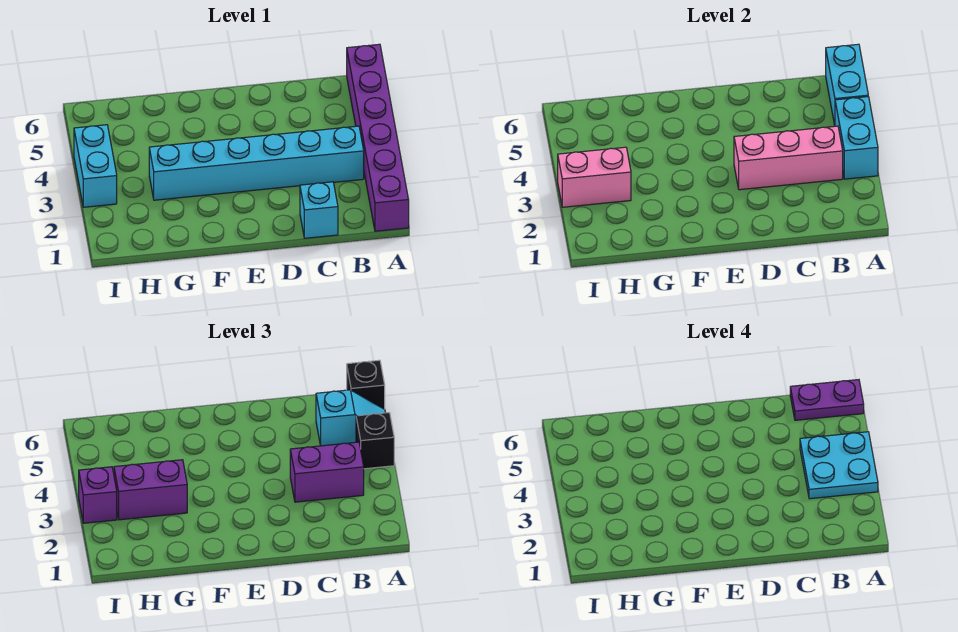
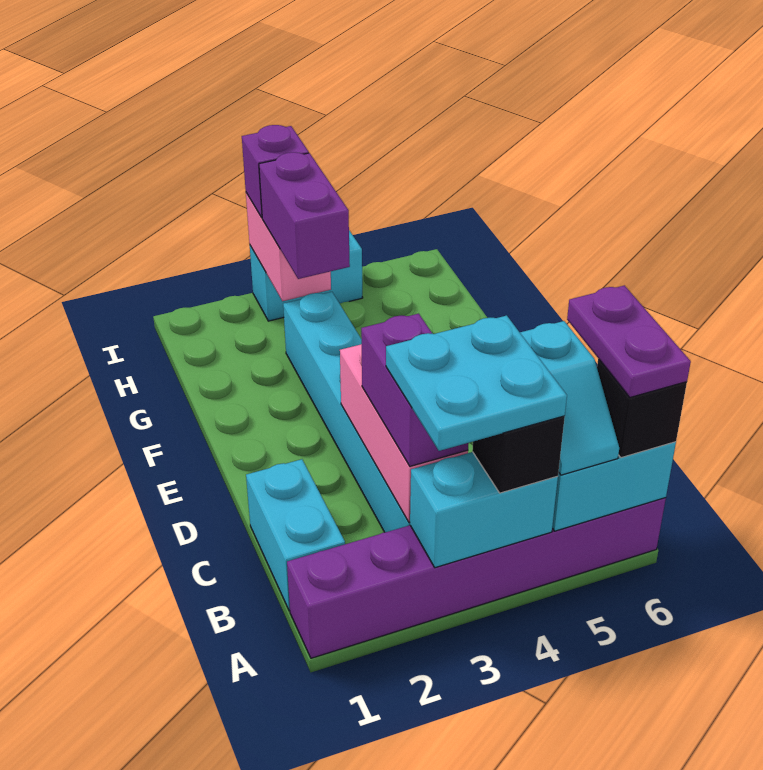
cyan 1x1 brick [300,182,338,238] -> cyan 1x2 brick [246,459,345,611]

